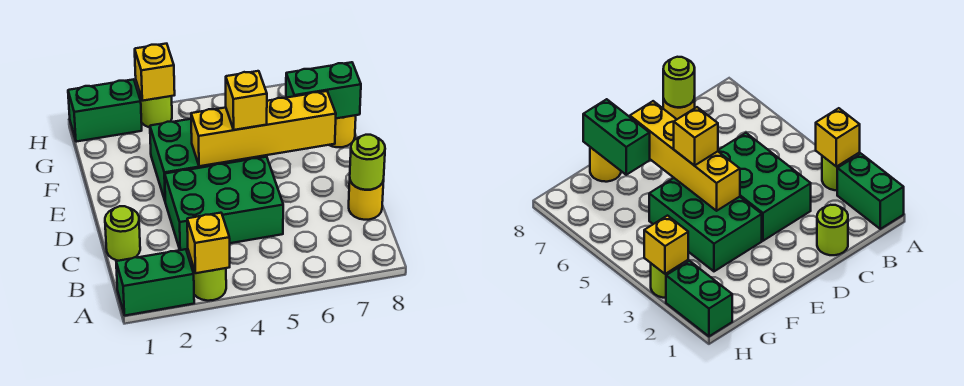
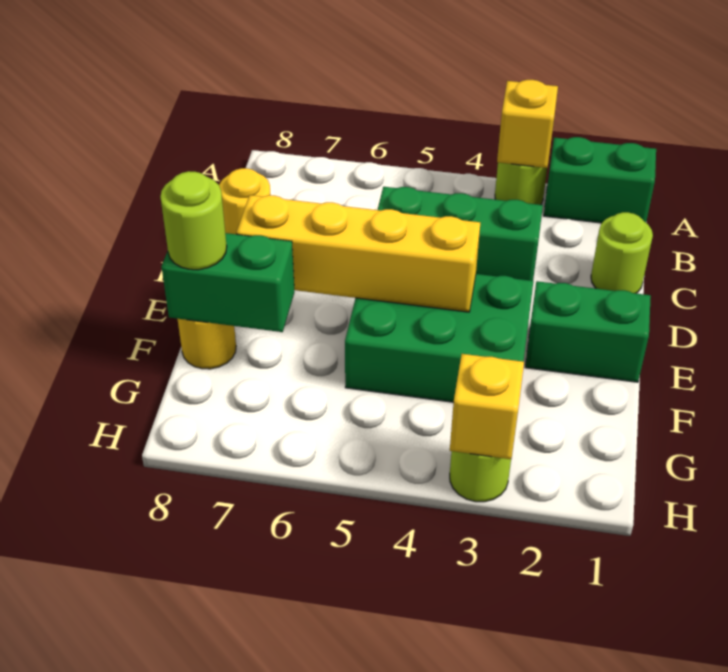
green 2x3 brick [165,157,283,251] -> green 1x3 brick [378,187,543,281]
lime 1x1 round brick [350,135,385,190] -> lime 1x1 round brick moved to [160,171,227,270]
yellow 1x1 brick [226,71,267,130] -> none
green 1x2 brick [68,79,142,142] -> green 1x2 brick moved to [525,281,651,382]

